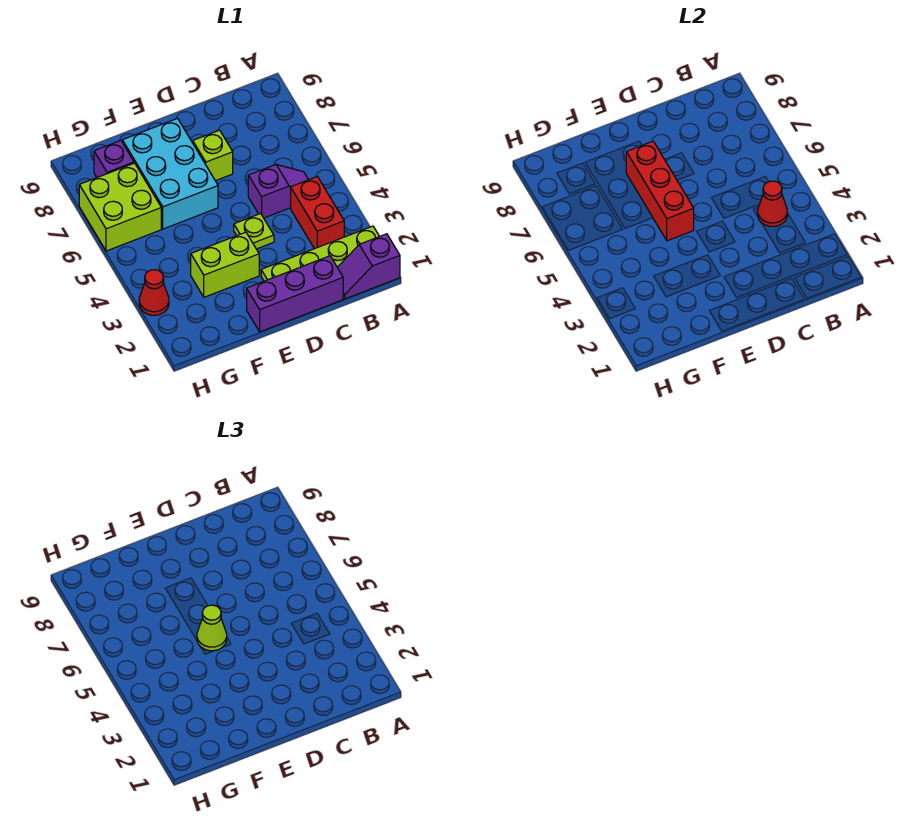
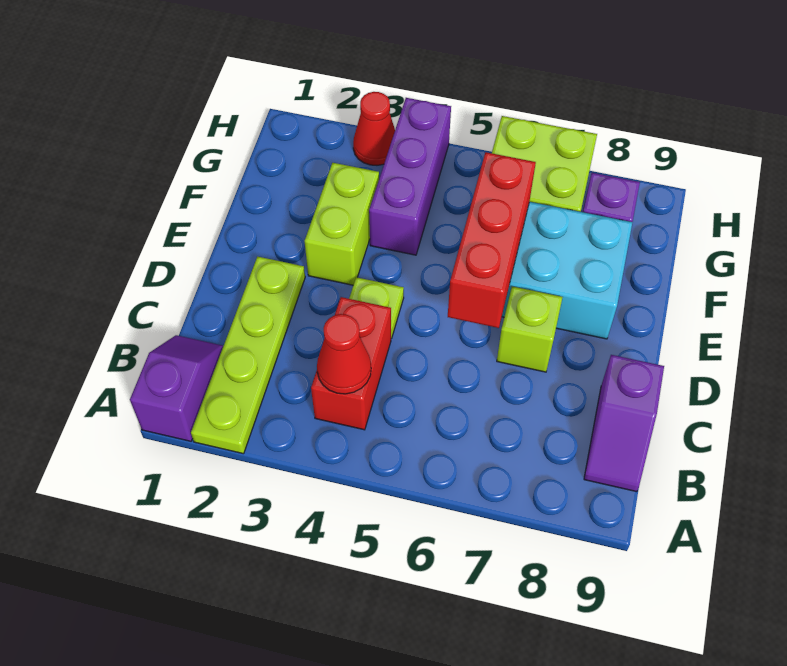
red 1x2 brick [291,177,344,249] -> red 1x2 brick turned to [311,297,391,430]
purple 1x2 slope [248,165,308,218] -> purple 1x2 slope moved to [584,355,664,492]
purple 1x3 brick [247,256,343,332] -> purple 1x3 brick moved to [369,98,451,255]
red 1x3 brick [626,141,694,241] -> red 1x3 brick turned to [448,152,536,328]
lime 1x1 cone [197,605,227,651] -> none

